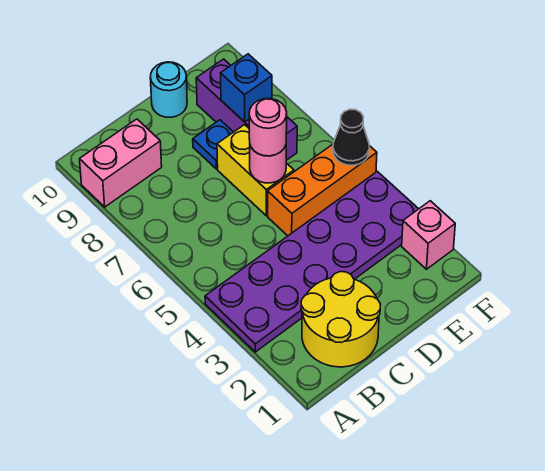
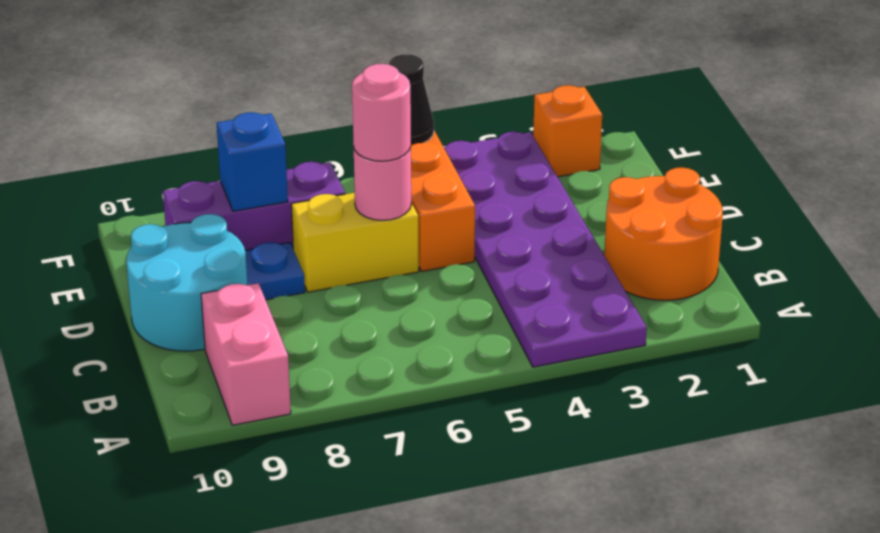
yellow 2x2 round brick [301,272,381,367] -> orange 2x2 round brick [604,168,723,300]
cyan 1x1 round brick [150,62,187,117] -> cyan 2x2 round brick [126,214,247,351]
pink 1x1 brick [402,201,455,269] -> orange 1x1 brick [533,85,602,177]

